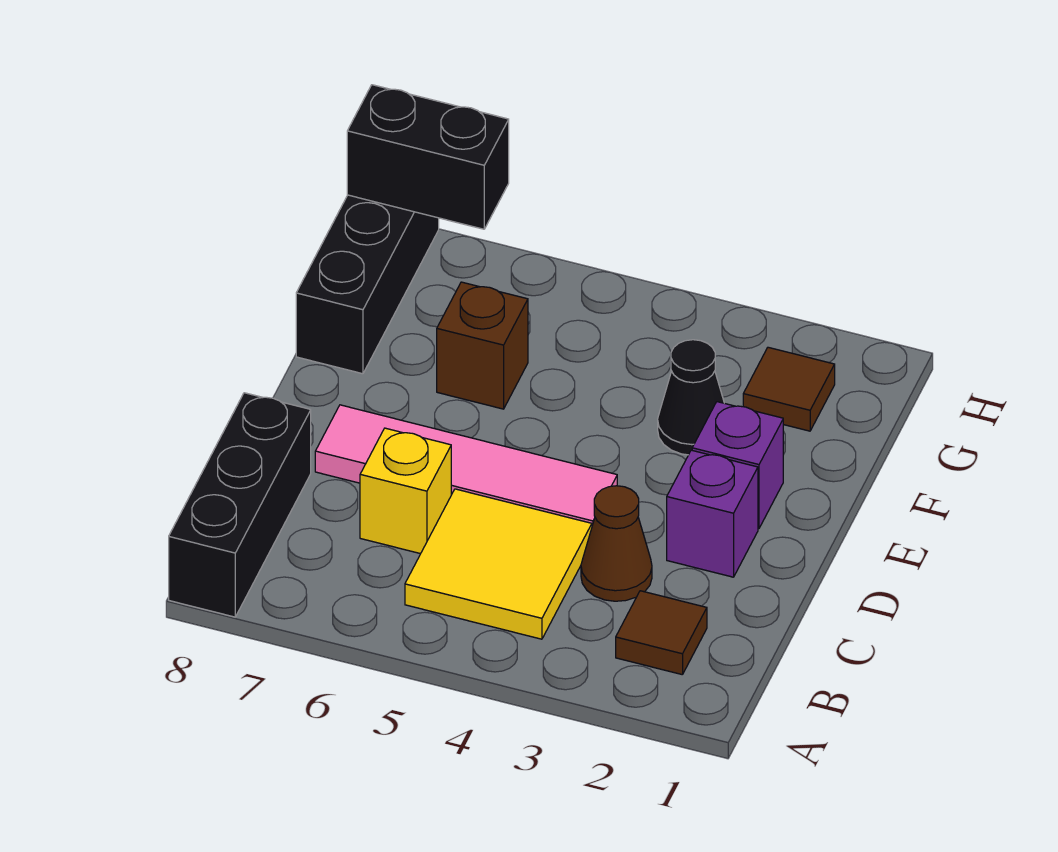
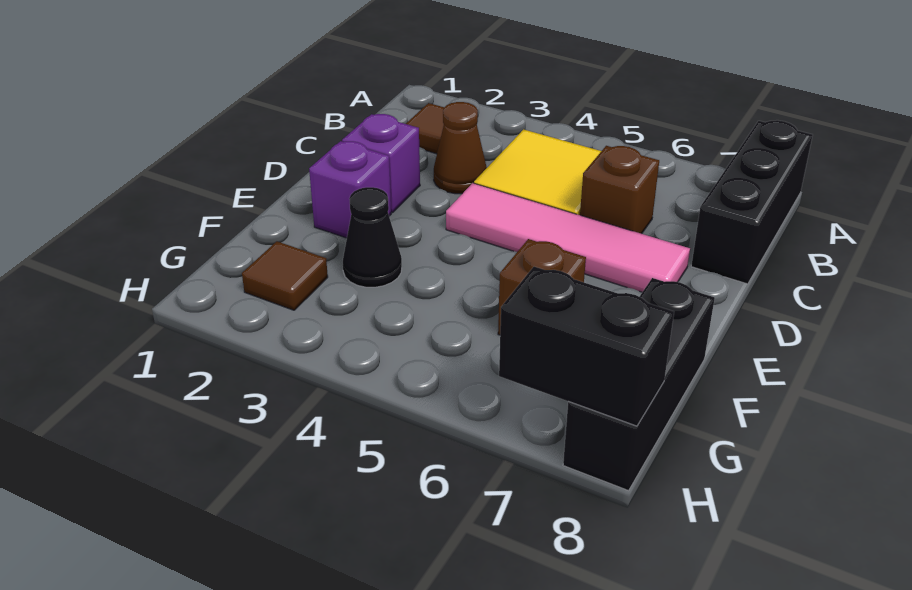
yellow 1x1 brick [360,428,451,554] -> brown 1x1 brick [580,146,659,234]

